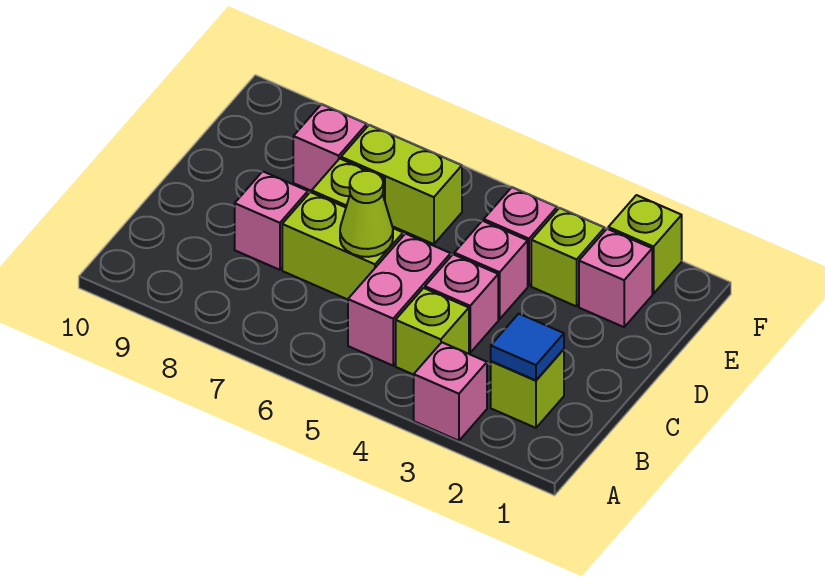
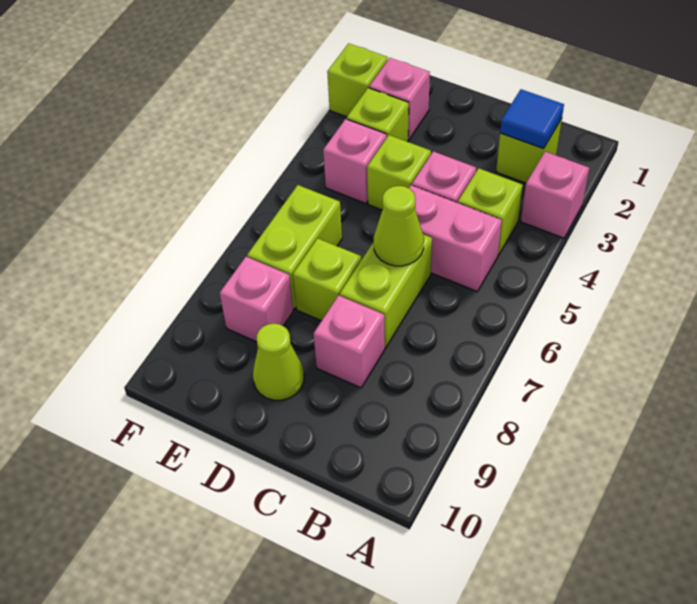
pink 1x1 brick [454,221,528,319] -> lime 1x1 brick [367,135,431,210]
none -> lime 1x1 cone [253,324,304,400]

